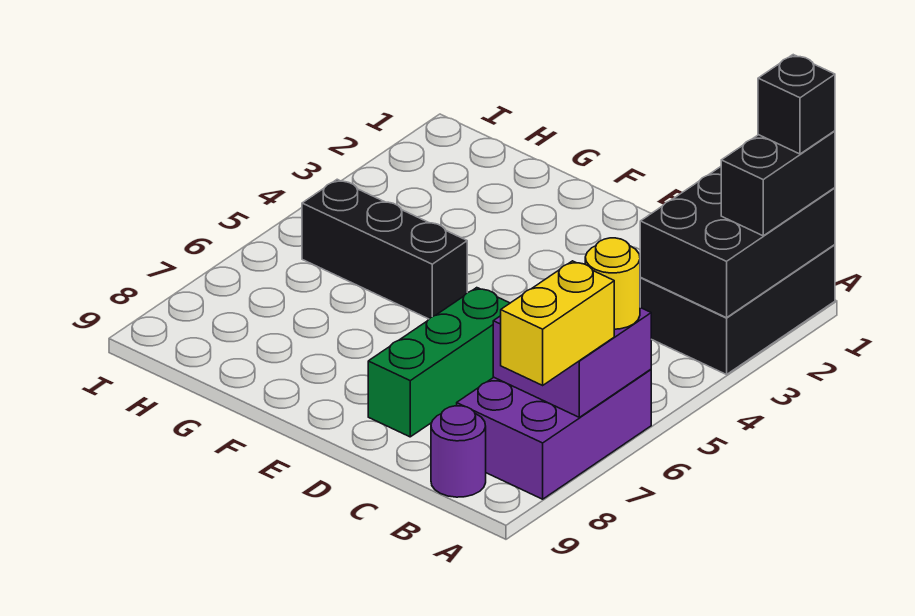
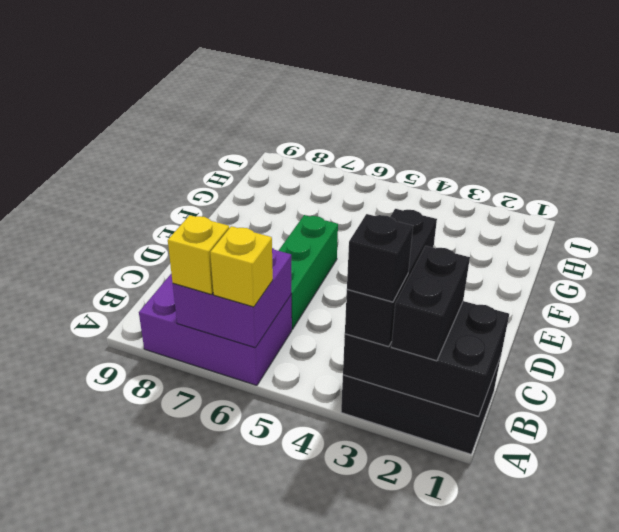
black 1x2 brick [721,131,835,236] -> black 1x2 brick turned to [391,246,470,361]
black 1x1 brick [758,55,835,154] -> black 1x1 brick moved to [347,214,413,302]
yellow 1x1 round brick [585,238,640,329] -> yellow 1x1 brick [210,226,273,307]
yellow 1x2 brick [501,261,614,385] -> yellow 1x1 brick [168,215,229,295]
purple 1x1 round brick [431,406,486,497] -> none
green 1x3 brick [368,288,510,437] -> green 1x3 brick turned to [279,215,338,329]
black 1x3 brick [302,179,467,319] -> black 1x3 brick moved to [345,209,437,347]

